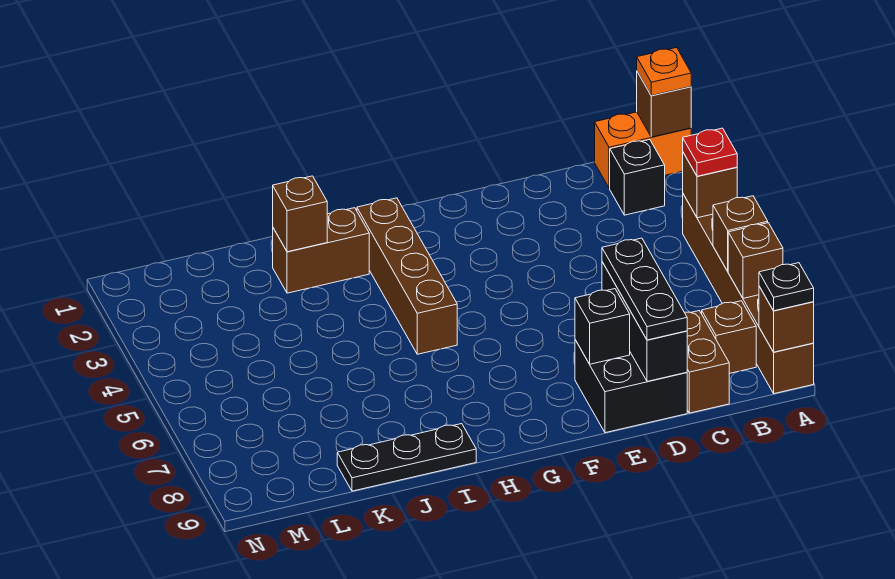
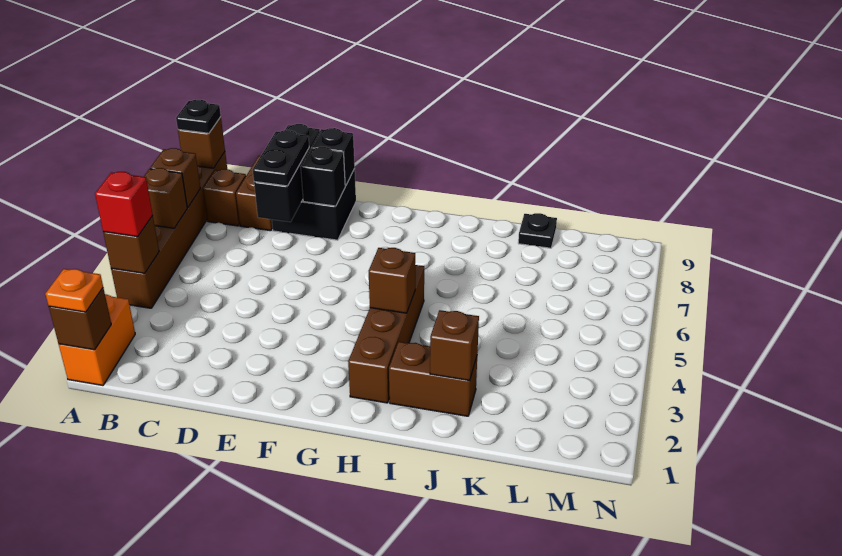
orange 1x2 brick [595,112,691,188] -> orange 1x2 brick turned to [59,294,135,385]
red 1x1 plate [683,128,737,176] -> red 1x1 brick [95,172,153,237]
black 1x1 brick [610,139,665,215] -> black 1x1 brick moved to [311,128,355,186]
black 1x3 plate [602,238,687,340] -> black 1x2 plate [253,130,309,186]
none -> brown 1x1 brick [369,248,415,313]
black 1x3 plate [337,424,476,491] -> black 1x1 plate [518,213,557,248]

